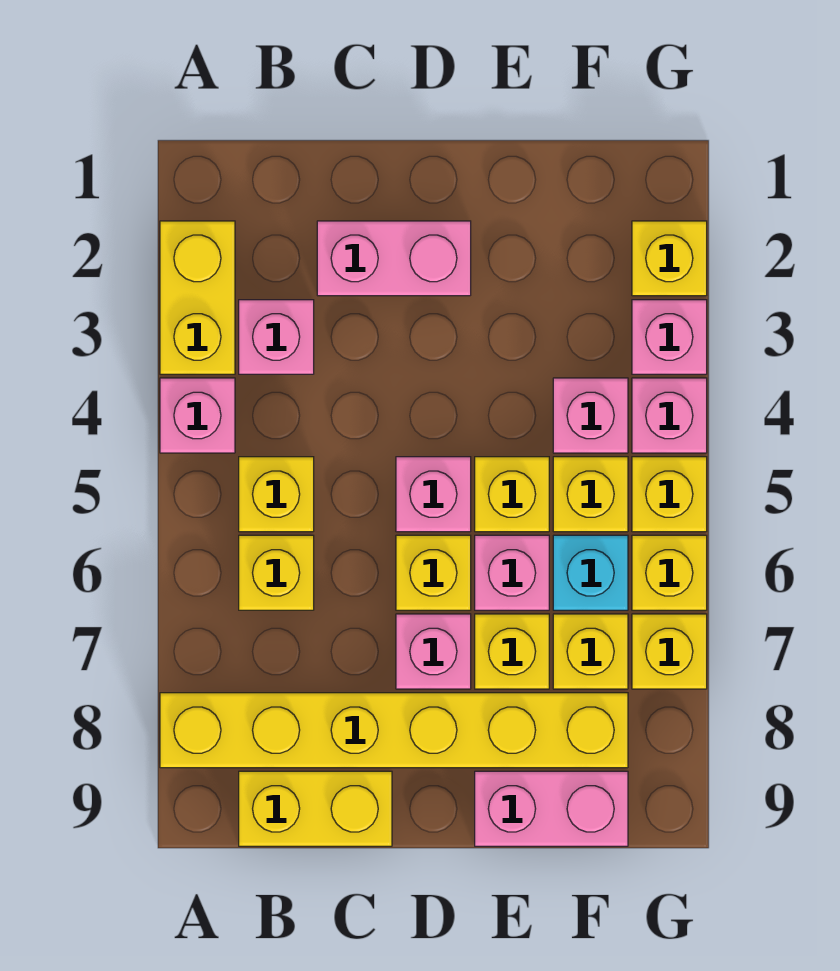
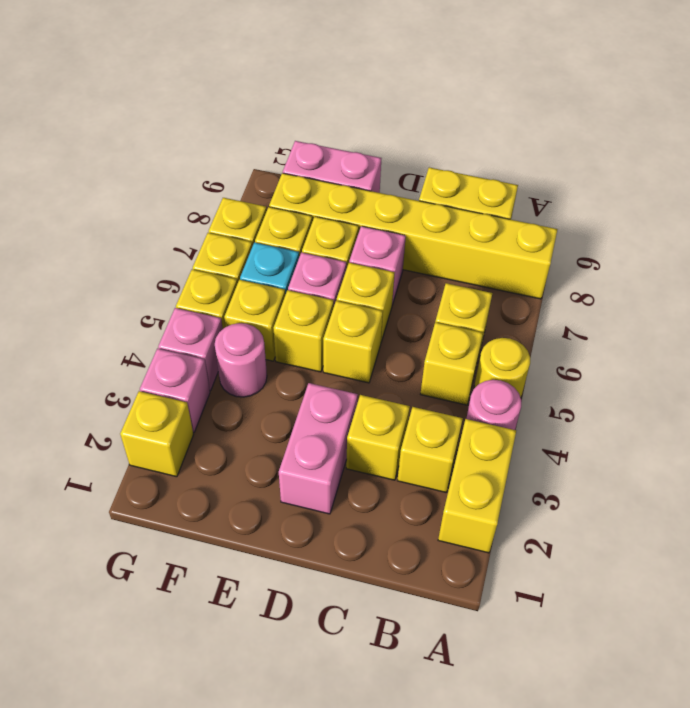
pink 1x1 brick [160,378,235,453] -> pink 1x1 round brick [466,380,521,430]
none -> yellow 1x1 round brick [474,338,530,397]
pink 1x1 brick [239,300,314,374] -> yellow 1x1 brick [397,407,463,492]
pink 1x2 brick [317,221,471,296] -> pink 1x2 brick turned to [279,383,358,514]
none -> yellow 1x1 brick [346,395,410,480]
pink 1x1 brick [396,457,471,532] -> yellow 1x1 brick [323,301,383,383]
pink 1x1 brick [553,378,628,453] -> pink 1x1 round brick [215,323,267,397]

